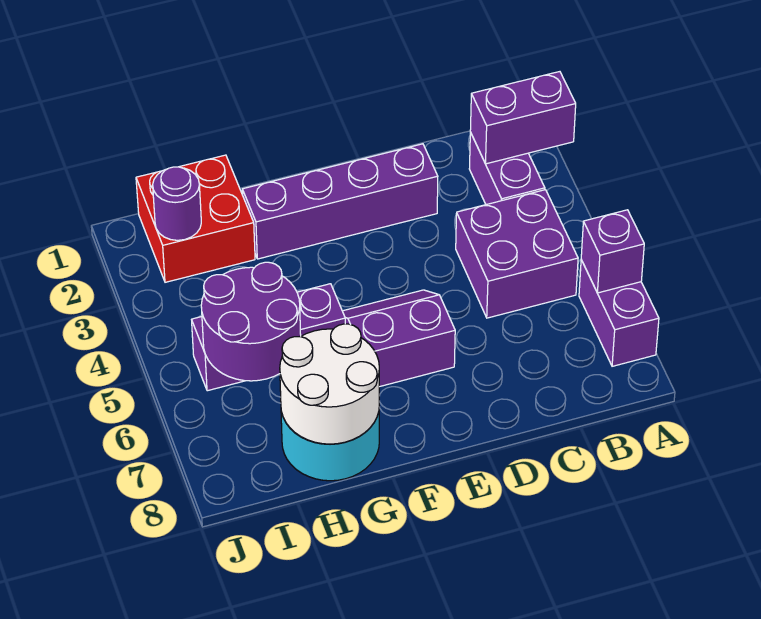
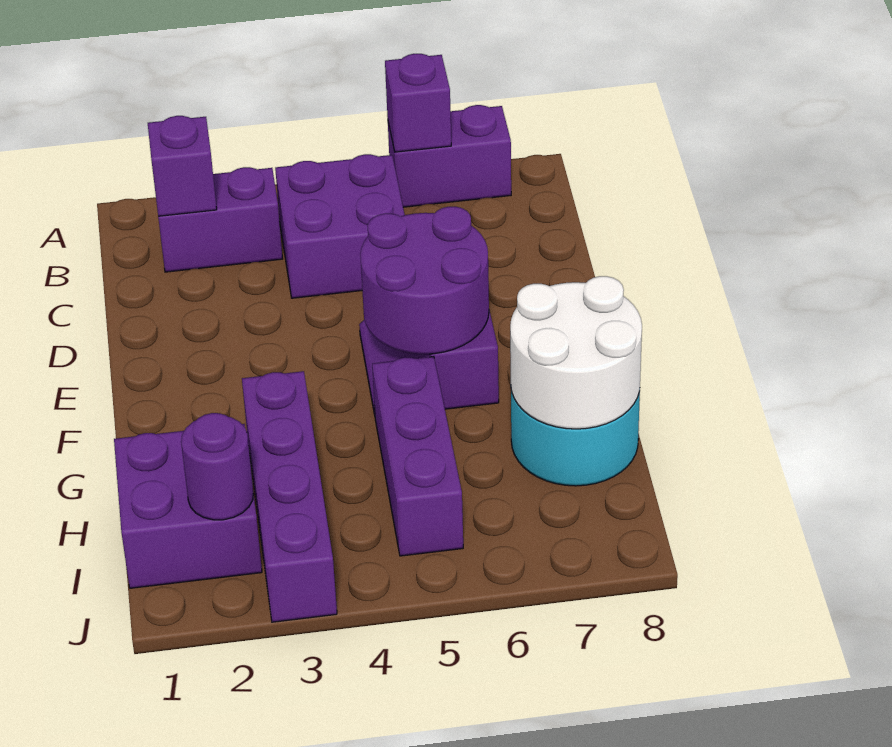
purple 1x2 brick [470,72,576,164] -> purple 1x1 brick [148,116,217,216]
purple 1x4 brick [242,144,438,259] -> purple 1x4 brick moved to [242,371,337,622]
red 2x2 brick [136,155,255,282] -> purple 2x2 brick [114,424,262,588]
purple 2x2 round brick [201,262,301,381] -> purple 2x2 round brick moved to [360,207,489,354]

